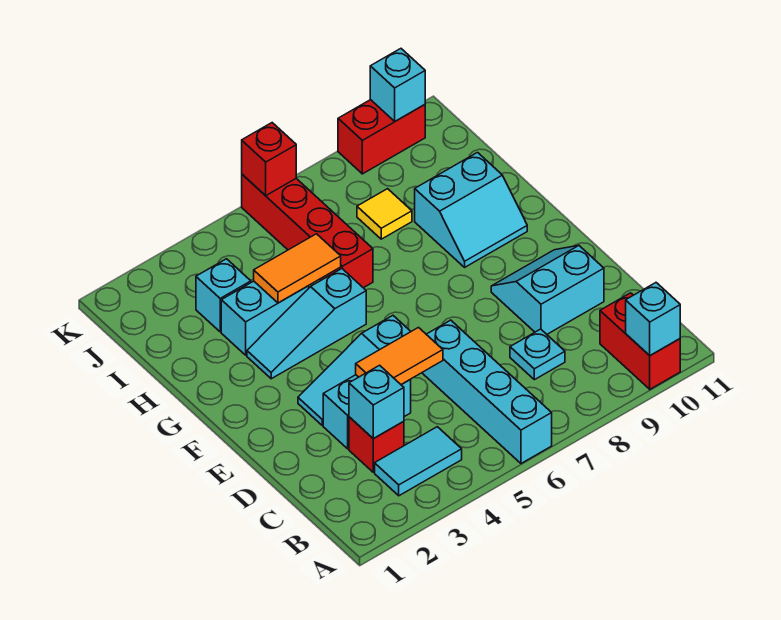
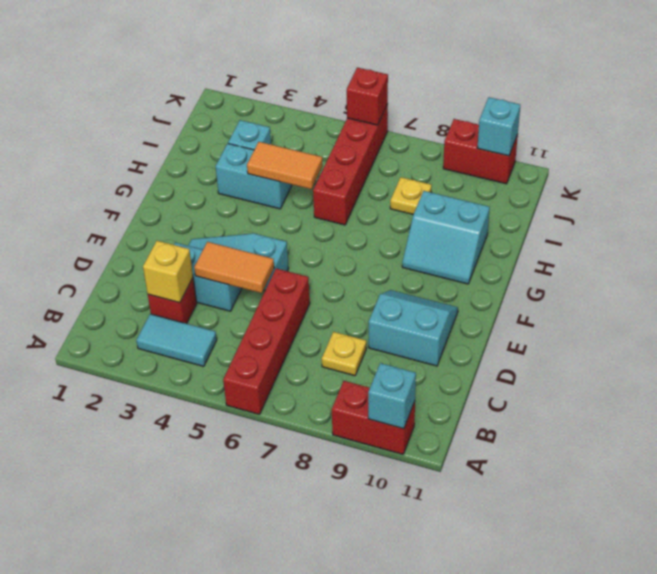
cyan 1x4 brick [422,320,552,463] -> red 1x4 brick [223,268,310,414]
red 1x2 brick [600,293,680,389] -> red 1x2 brick turned to [332,381,415,454]
cyan 1x1 brick [349,365,404,439] -> yellow 1x1 brick [143,241,193,303]
cyan 1x1 plate [510,329,565,380] -> yellow 1x1 plate [322,332,366,376]
cyan 1x3 slope [247,269,366,379] -> none
yellow 1x1 tile [357,189,412,239] -> yellow 1x1 plate [390,177,432,215]

